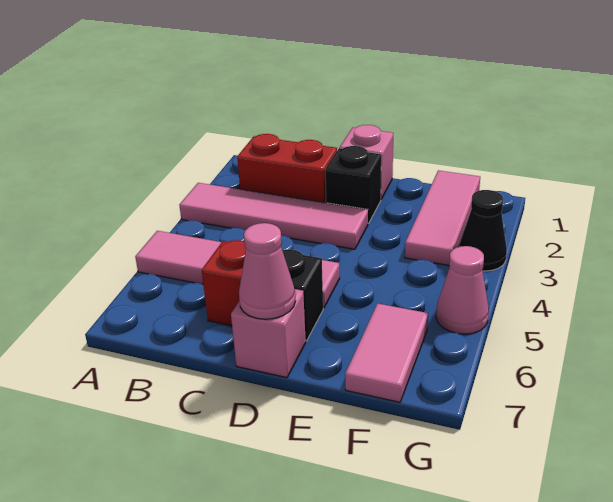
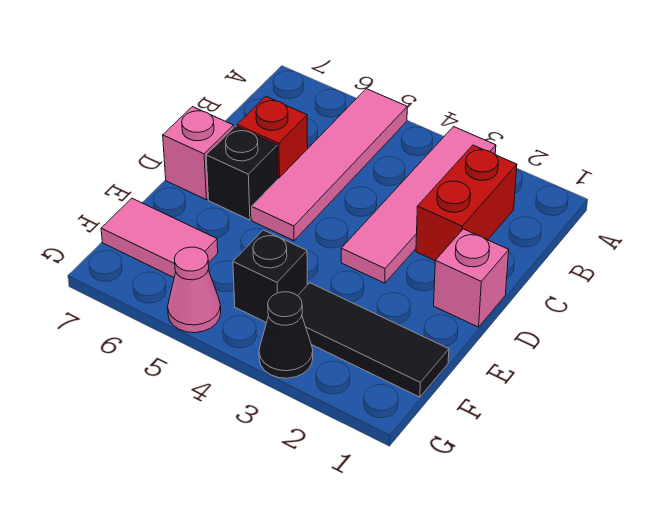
black 1x1 brick [325,146,381,224] -> black 1x1 brick moved to [233,230,307,323]
pink 1x1 cone [239,223,295,319] -> none
pink 1x3 tile [405,170,480,265] -> black 1x3 tile [298,283,449,397]

